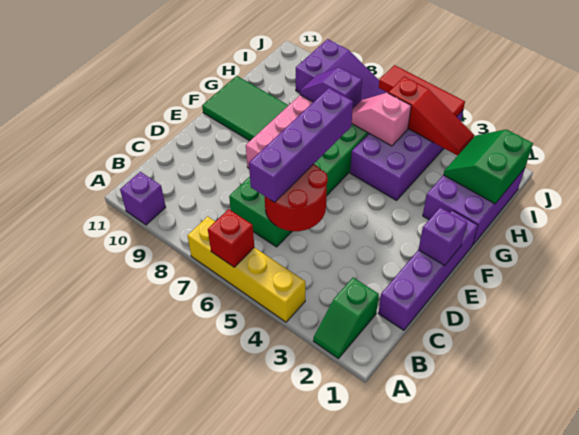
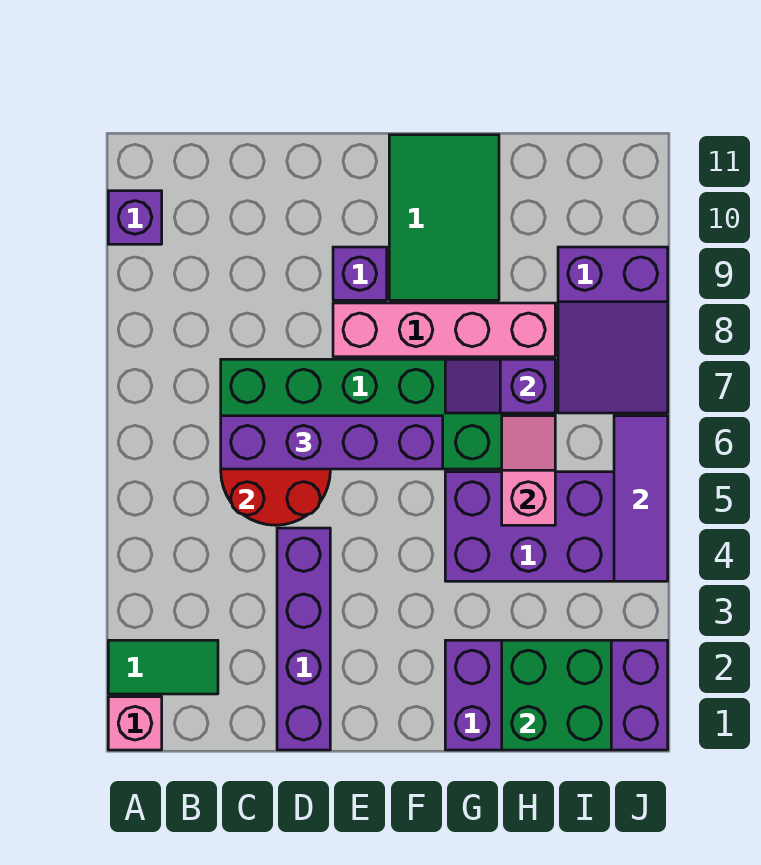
none -> pink 1x1 brick [108,697,162,750]
green 1x2 slope [313,278,379,358] -> green 1x2 tile [108,640,218,694]
yellow 1x4 brick [188,216,305,322] -> none
red 1x1 brick [208,209,254,267] -> none
purple 1x4 brick [378,210,478,330] -> purple 1x4 brick turned to [277,528,330,750]
purple 1x1 brick [419,207,467,266] -> purple 1x1 brick moved to [333,247,387,300]
purple 2x3 brick [423,168,525,245] -> purple 2x4 brick [445,640,668,750]
green 2x2 slope [443,129,533,204] -> green 2x2 brick [502,640,611,750]
purple 1x2 slope [300,67,362,108] -> purple 1x2 slope turned to [445,359,555,413]
red 1x3 slope [388,76,474,156] -> none
red 1x3 tile [379,65,465,117] -> purple 1x3 tile [614,416,668,581]

